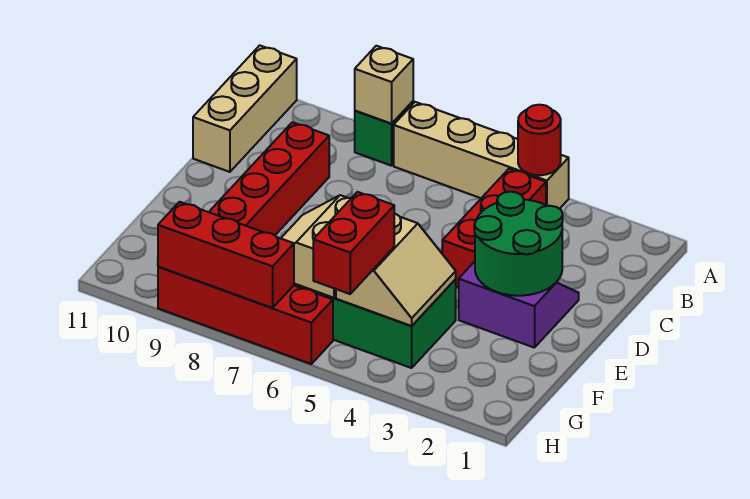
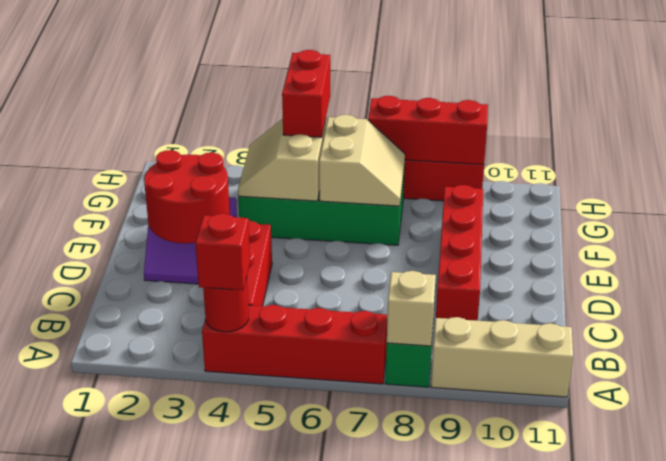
tan 1x4 brick [394,102,569,209] -> red 1x4 brick [202,305,387,384]
none -> red 1x1 brick [195,214,250,290]
tan 1x3 brick [193,45,297,172] -> tan 1x3 brick turned to [431,317,573,397]
green 2x2 round brick [474,192,563,296] -> red 2x2 round brick [144,150,230,243]

